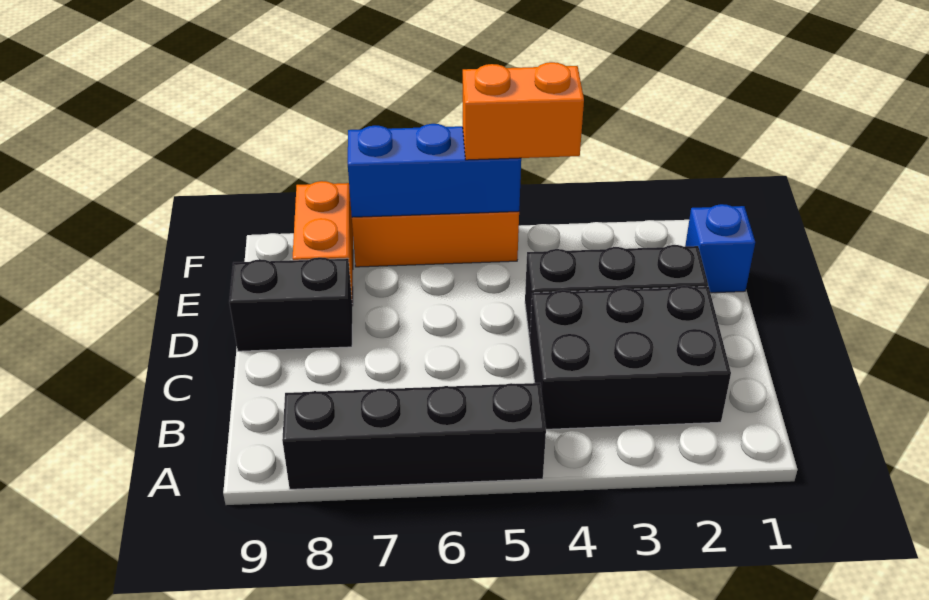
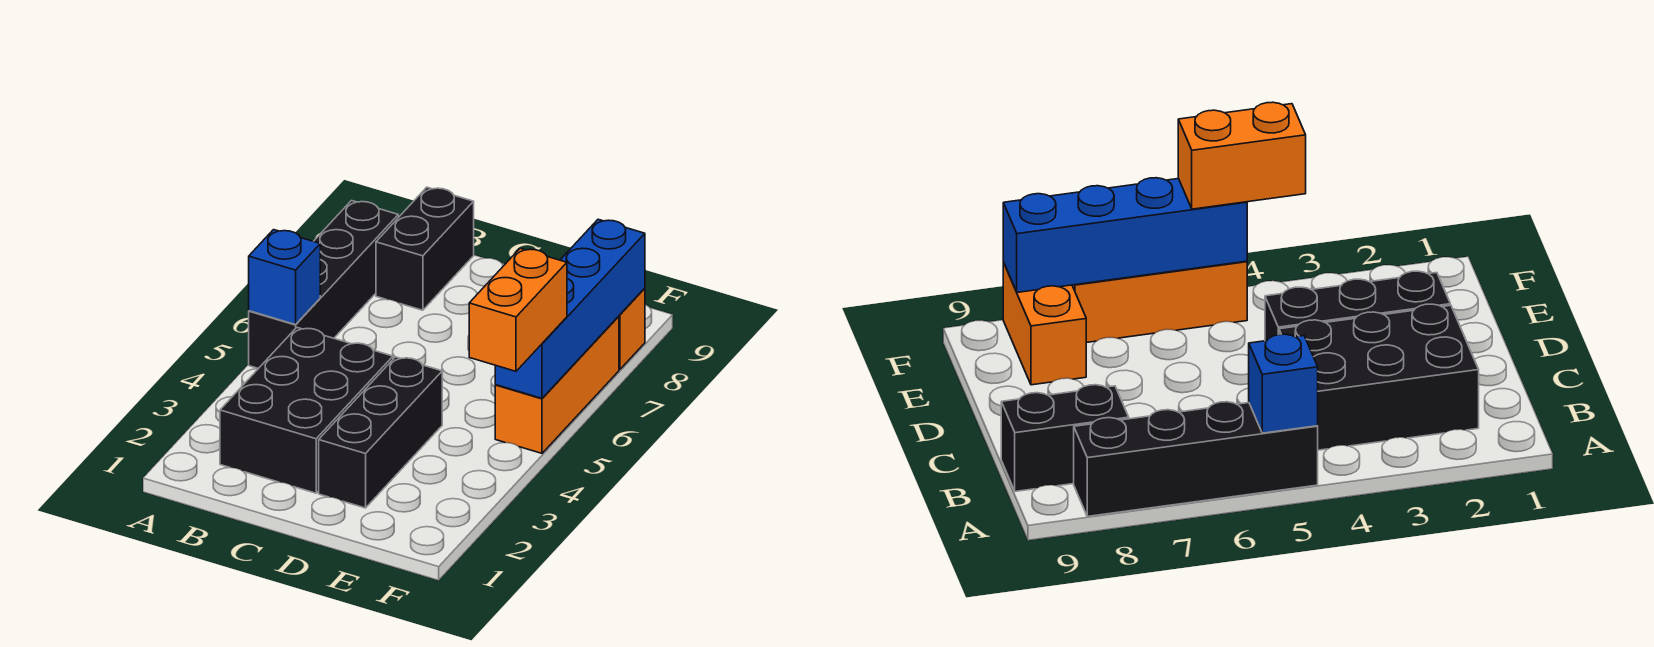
black 1x2 brick [229,257,352,351] -> black 1x2 brick moved to [376,187,474,310]
blue 1x1 brick [685,204,755,293] -> blue 1x1 brick moved to [249,230,320,325]
blue 1x3 brick [348,124,521,217] -> blue 1x4 brick [495,219,645,398]

